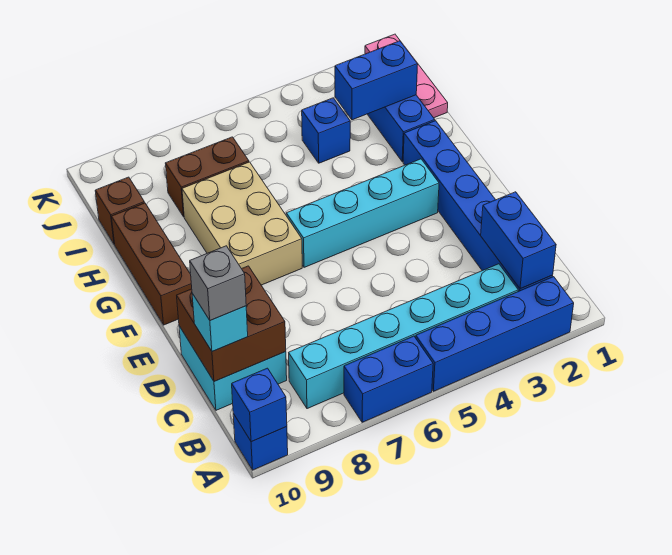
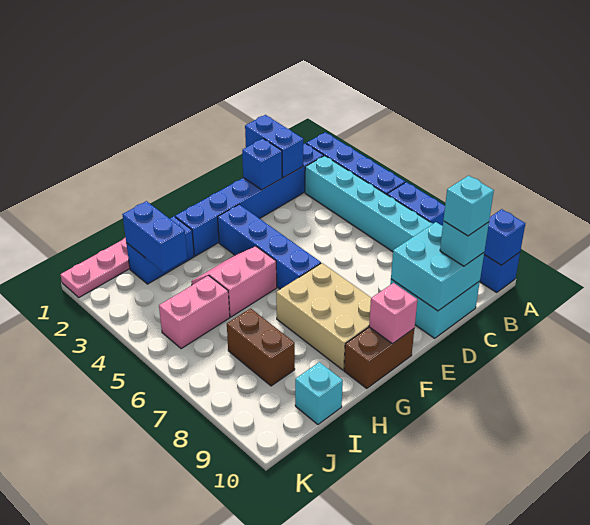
blue 1x2 brick [481,192,556,289] -> blue 1x2 brick turned to [245,115,303,178]
brown 2x2 brick [177,266,286,382] -> cyan 2x2 brick [391,222,484,311]
grey 1x1 brick [190,246,246,320] -> cyan 1x1 brick [443,176,494,236]
cyan 1x4 brick [286,159,439,267] -> blue 1x4 brick [218,204,321,289]
tan 2x3 brick [182,162,302,285] -> tan 2x3 brick turned to [276,263,371,370]
brown 1x3 brick [112,203,192,325] -> brown 1x2 brick [344,327,414,388]
none -> pink 1x1 brick [369,283,417,344]
none -> pink 2x2 slope [191,246,277,317]
blue 1x1 brick [302,98,350,163] -> blue 1x1 brick moved to [242,139,282,190]
none -> pink 1x2 brick [159,275,230,349]
brown 1x1 brick [95,177,145,244] -> cyan 1x1 brick [295,362,343,424]

